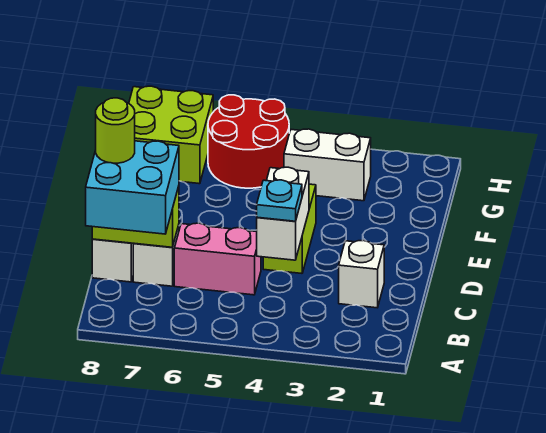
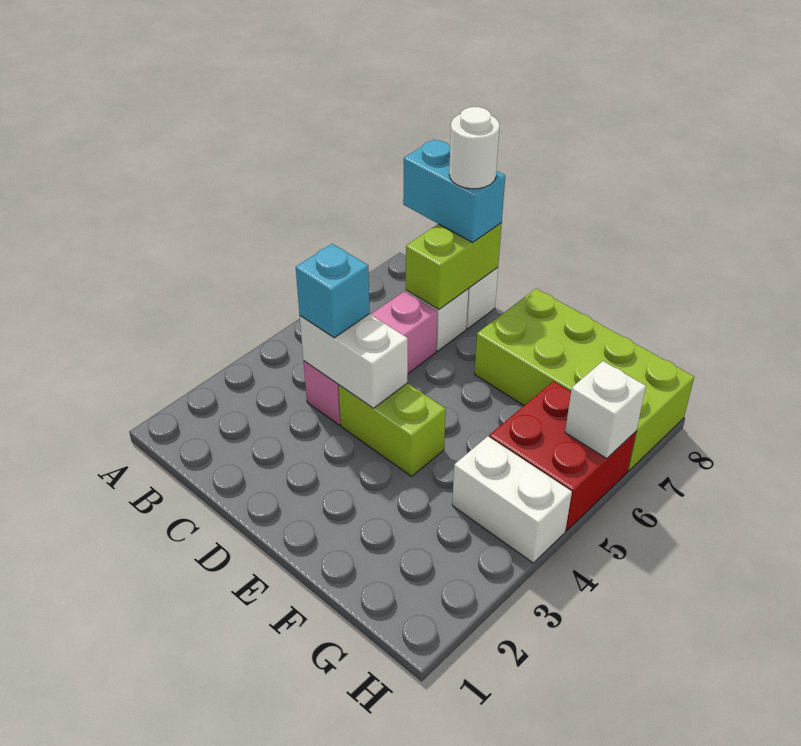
cyan 2x2 brick [86,141,179,234] -> cyan 1x2 brick [403,140,505,242]
white 1x1 brick [339,240,384,308] -> white 1x1 brick moved to [565,361,646,458]
cyan 1x1 plate [257,180,302,221] -> cyan 1x1 brick [296,244,370,338]
pink 1x2 brick [174,223,261,295] -> pink 1x3 brick [303,291,437,425]
lime 1x1 round brick [96,98,135,163] -> white 1x1 round brick [449,107,500,189]
white 1x2 brick [284,129,371,201] -> white 1x2 brick turned to [452,436,572,563]
red 2x2 round brick [208,95,289,188] -> red 2x2 brick [489,381,636,531]
lime 2x2 brick [129,86,213,184] -> lime 2x4 brick [474,289,694,471]

